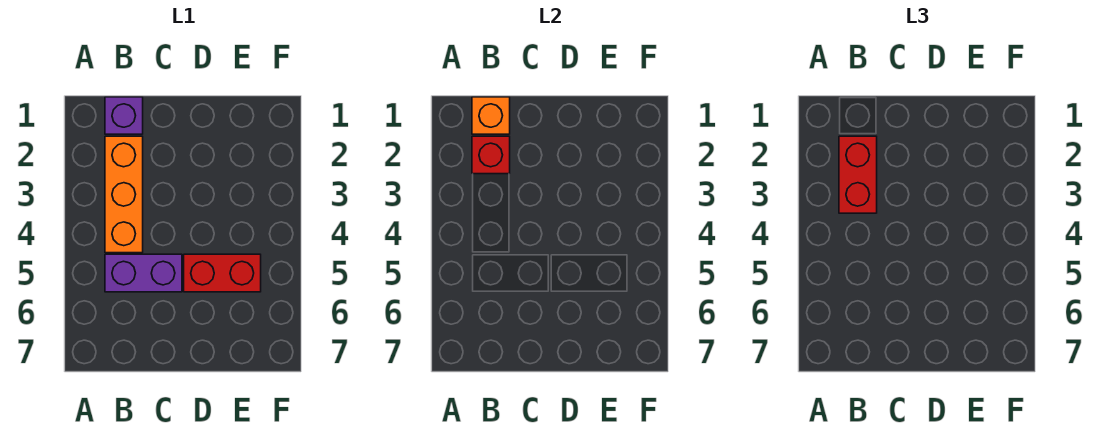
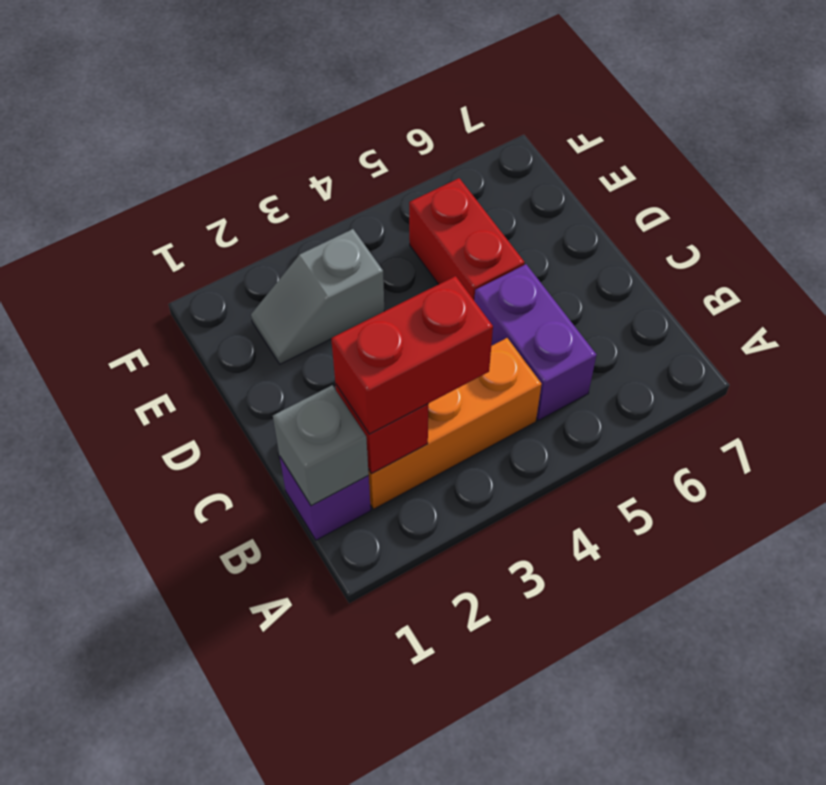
orange 1x1 brick [472,97,510,134] -> grey 1x1 brick [273,385,369,506]
none -> grey 1x2 slope [251,229,384,364]

